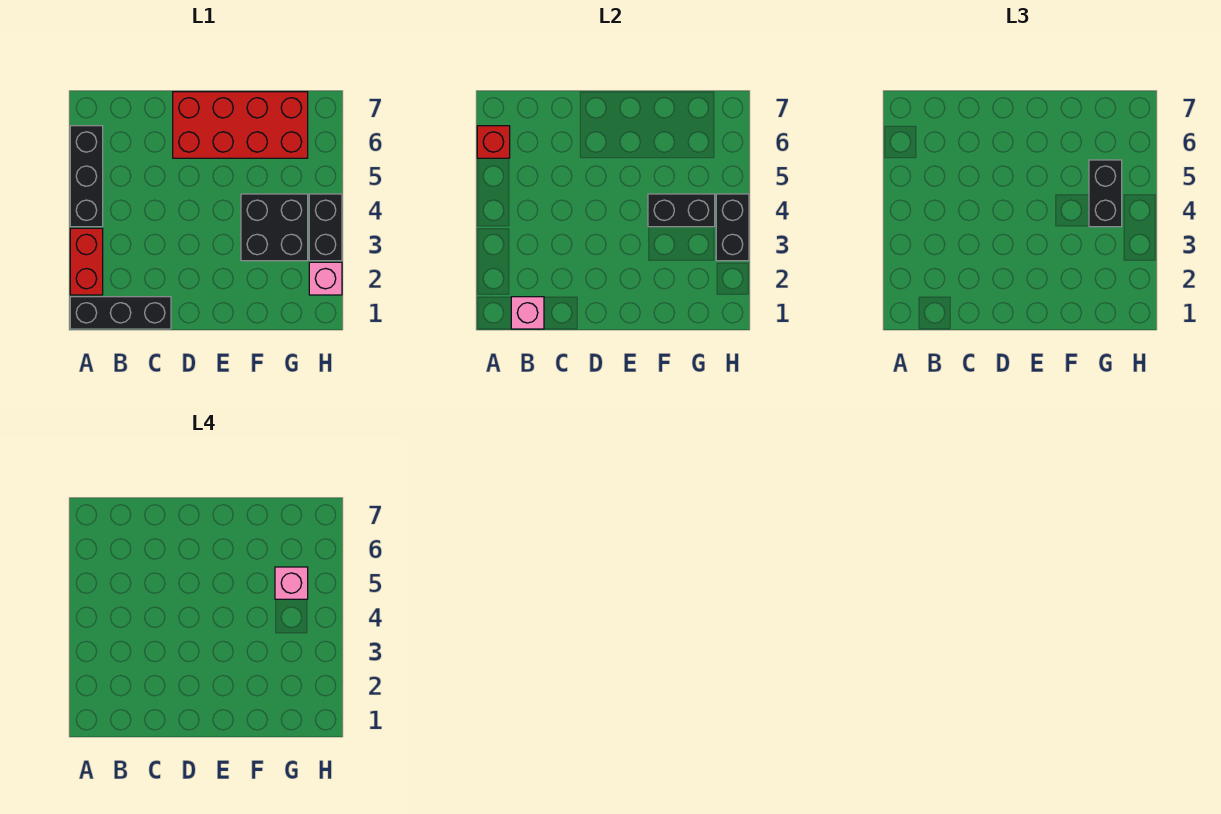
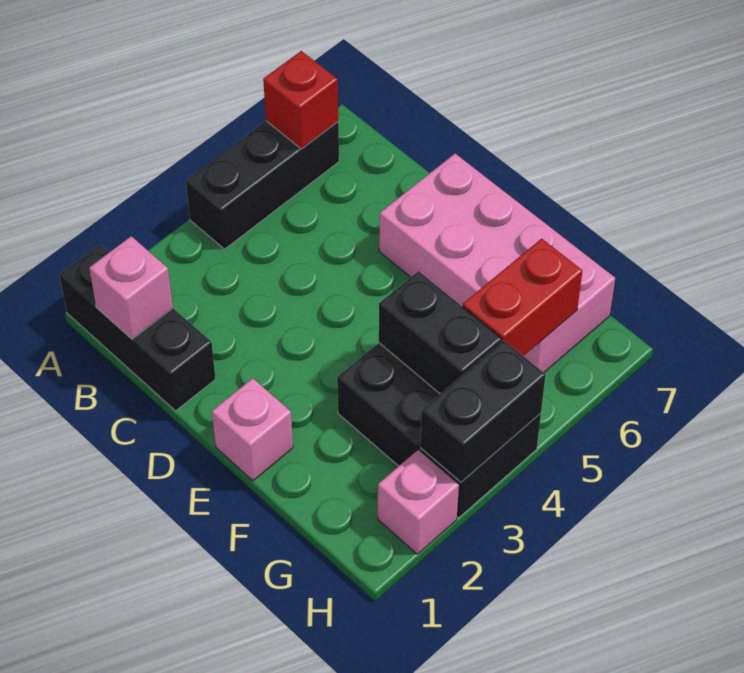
red 1x2 brick [70,228,103,295] -> red 1x2 brick moved to [463,239,582,356]
red 2x4 brick [173,92,308,158] -> pink 2x4 brick [379,154,615,373]
black 1x2 brick [1089,160,1122,227] -> none
pink 1x1 brick [275,567,308,599] -> pink 1x1 brick moved to [212,378,293,481]

